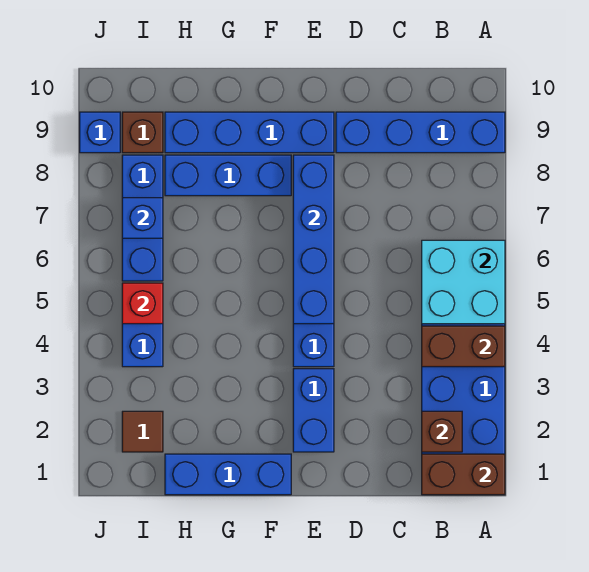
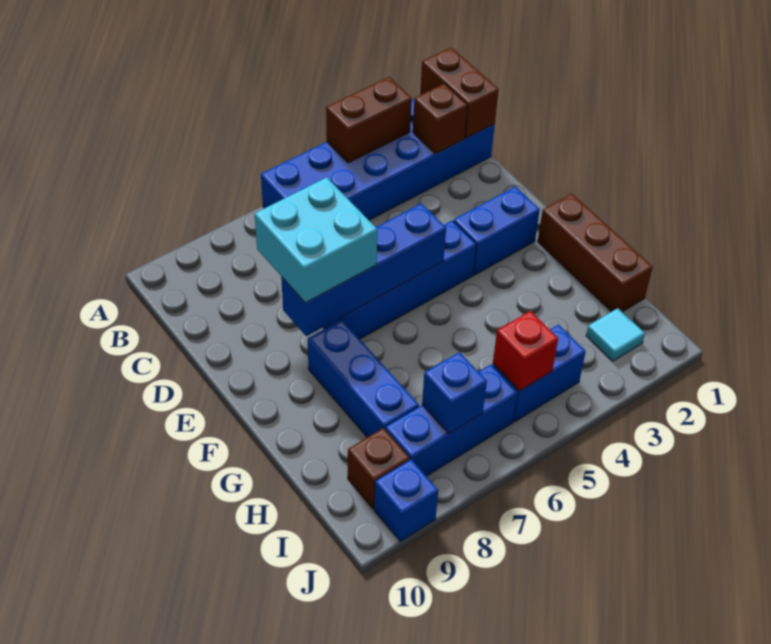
brown 1x2 brick [422,326,505,367] -> brown 1x2 brick turned to [326,77,412,163]
cyan 2x2 brick [422,240,505,324] -> cyan 2x2 brick moved to [255,177,377,303]
blue 1x4 brick [336,112,505,153] -> none
blue 1x4 brick [165,112,334,153] -> none
blue 1x3 brick [165,454,291,495] -> brown 1x3 brick [538,194,653,312]
brown 1x1 tile [122,411,163,452] -> cyan 1x1 tile [586,308,645,361]

